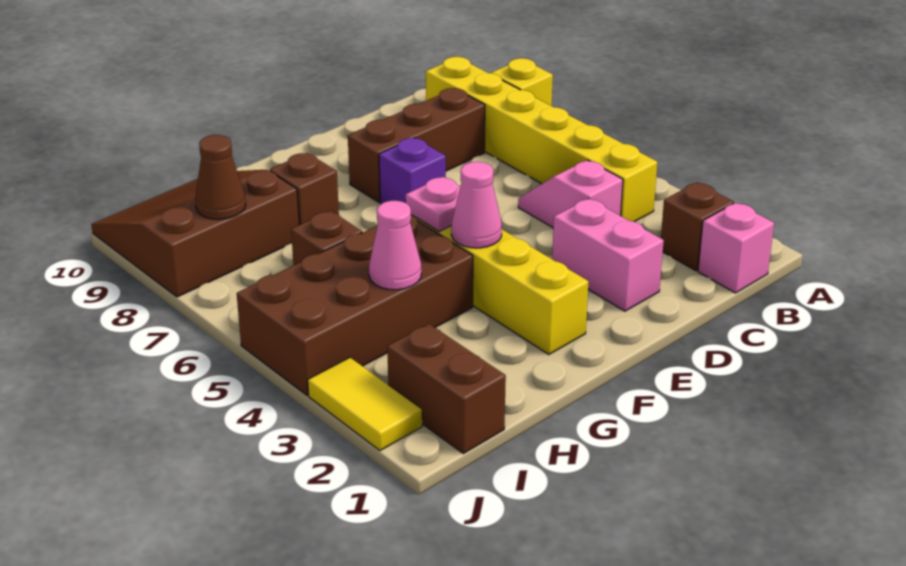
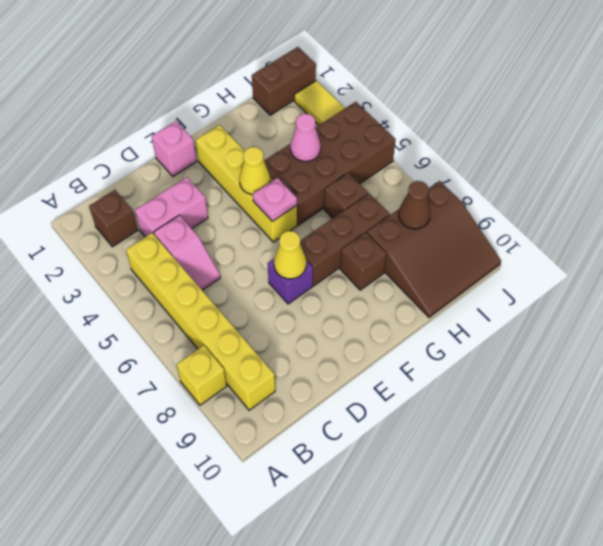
pink 1x1 brick [698,203,774,293] -> pink 1x1 brick moved to [152,121,197,176]
brown 1x3 brick [348,88,485,202] -> brown 1x3 brick moved to [300,194,390,286]
pink 1x2 brick [552,199,664,311] -> pink 1x2 brick turned to [135,177,208,237]
none -> yellow 1x1 cone [274,231,306,279]
pink 1x1 cone [451,162,502,248] -> yellow 1x1 cone [239,147,271,194]
brown 1x2 brick [387,324,506,454] -> brown 1x2 brick turned to [252,47,316,115]

